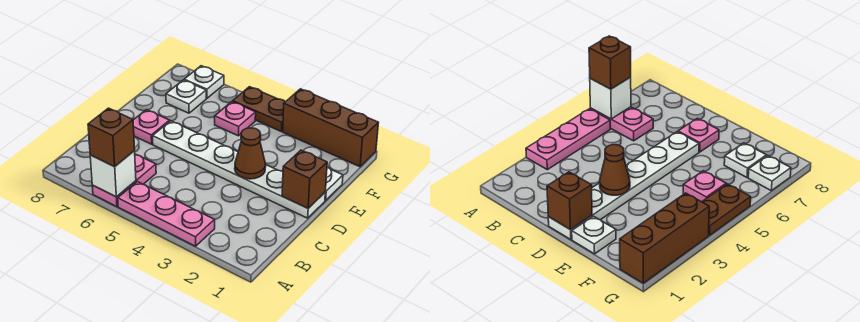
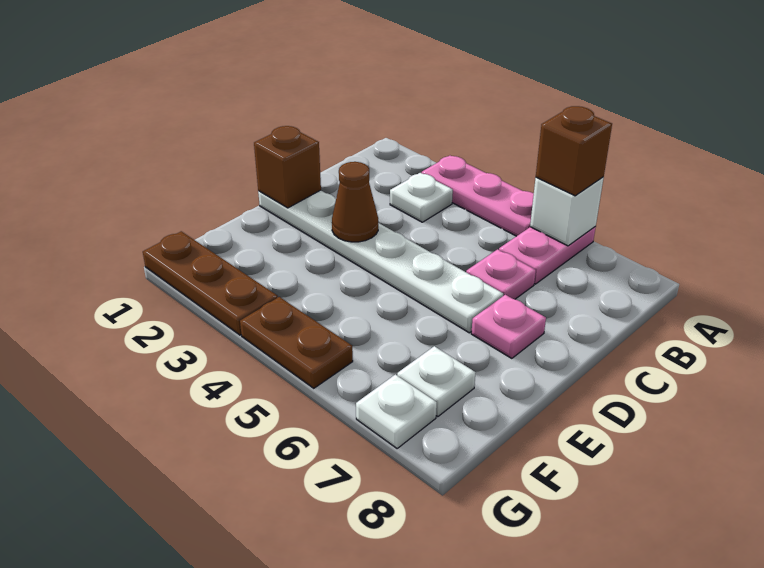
white 1x1 plate [325,167,343,201] -> white 1x1 plate moved to [390,173,453,222]
pink 1x1 plate [215,102,256,136] -> pink 1x1 plate moved to [466,249,536,299]
brown 1x3 brick [283,89,378,167] -> brown 1x3 plate [143,231,278,335]

